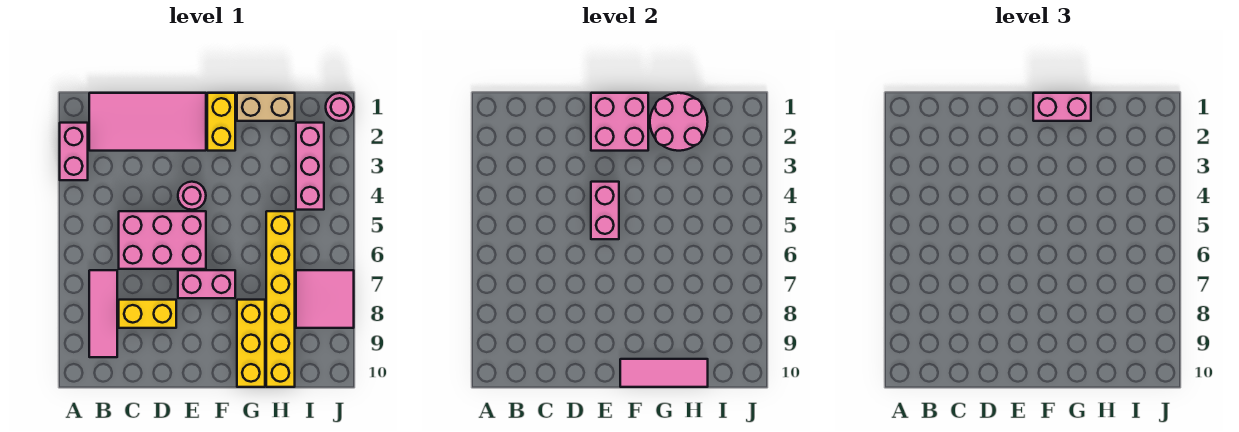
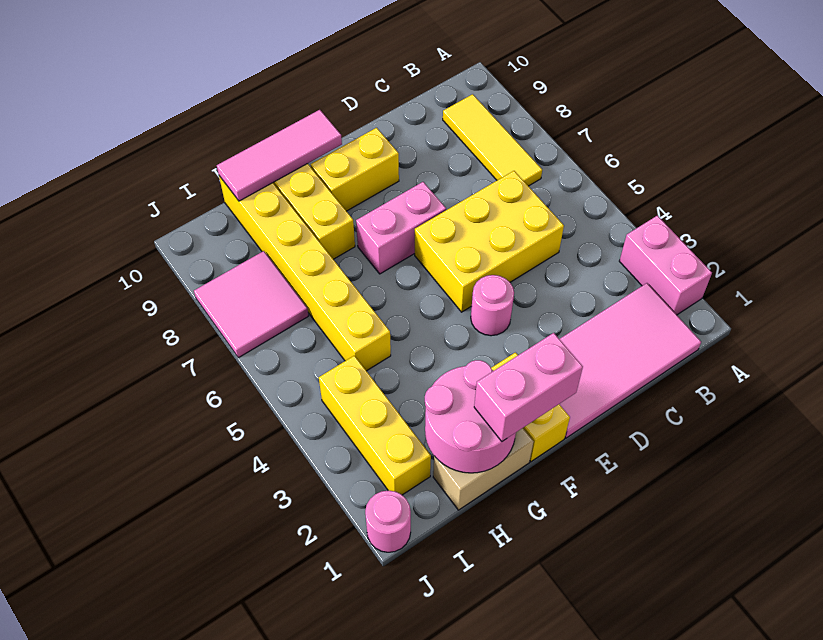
pink 1x3 tile [89,270,117,357] -> yellow 1x3 tile [443,94,542,186]
pink 2x3 brick [119,211,206,269] -> yellow 2x3 brick [415,171,564,312]
yellow 1x2 brick [119,300,176,328] -> yellow 1x2 brick moved to [311,128,399,211]
pink 2x2 brick [591,93,648,151] -> none
pink 1x2 brick [591,182,619,239] -> none
pink 1x3 brick [296,123,324,210] -> yellow 1x3 brick [319,356,431,495]

